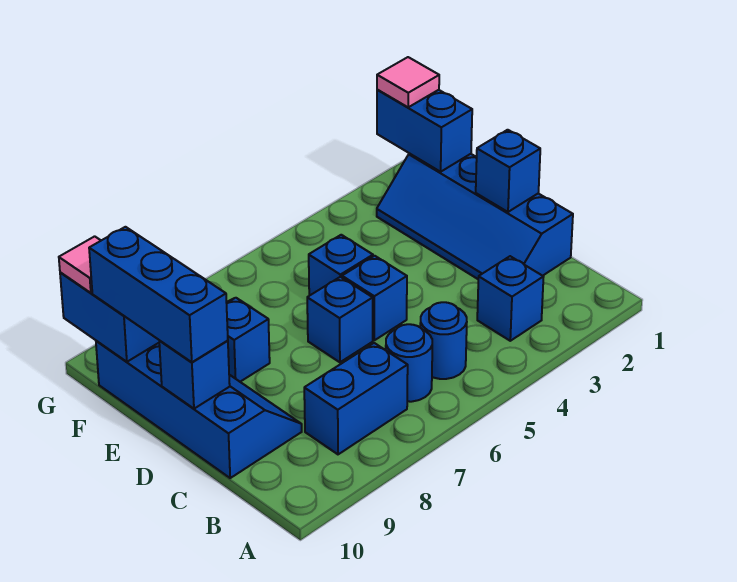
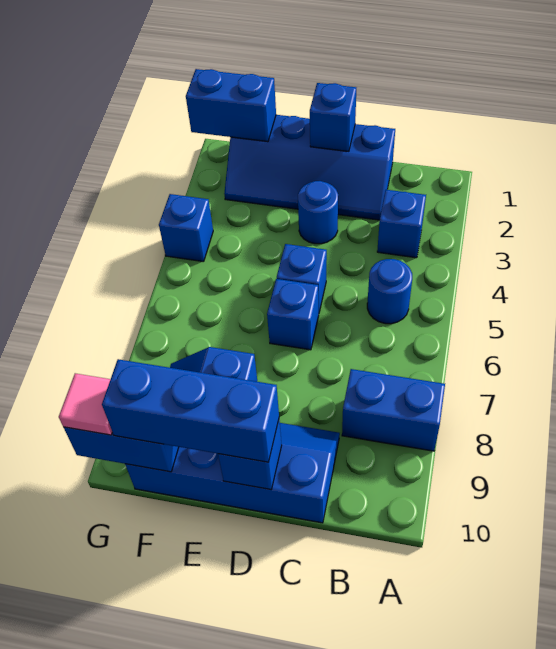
blue 1x1 round brick [386,324,432,402] -> blue 1x1 round brick moved to [298,181,338,244]
blue 1x2 brick [304,343,408,454] -> blue 1x2 brick turned to [342,369,445,451]
blue 1x1 brick [309,235,373,296] -> blue 1x1 brick moved to [159,194,213,262]
pink 1x1 tile [377,57,439,107] -> none

